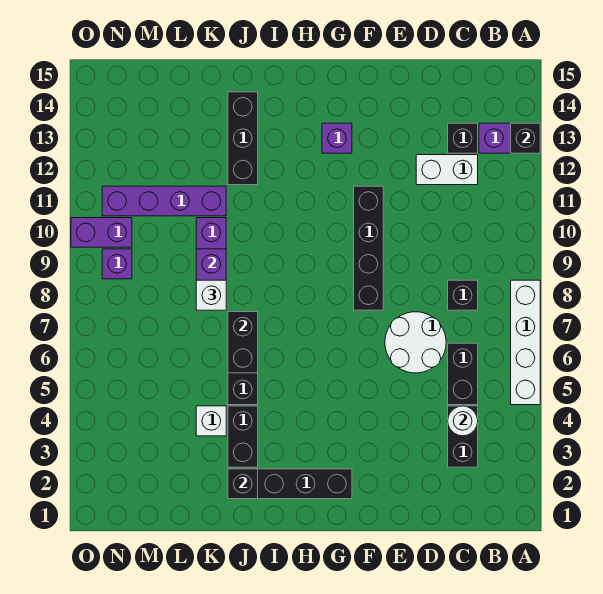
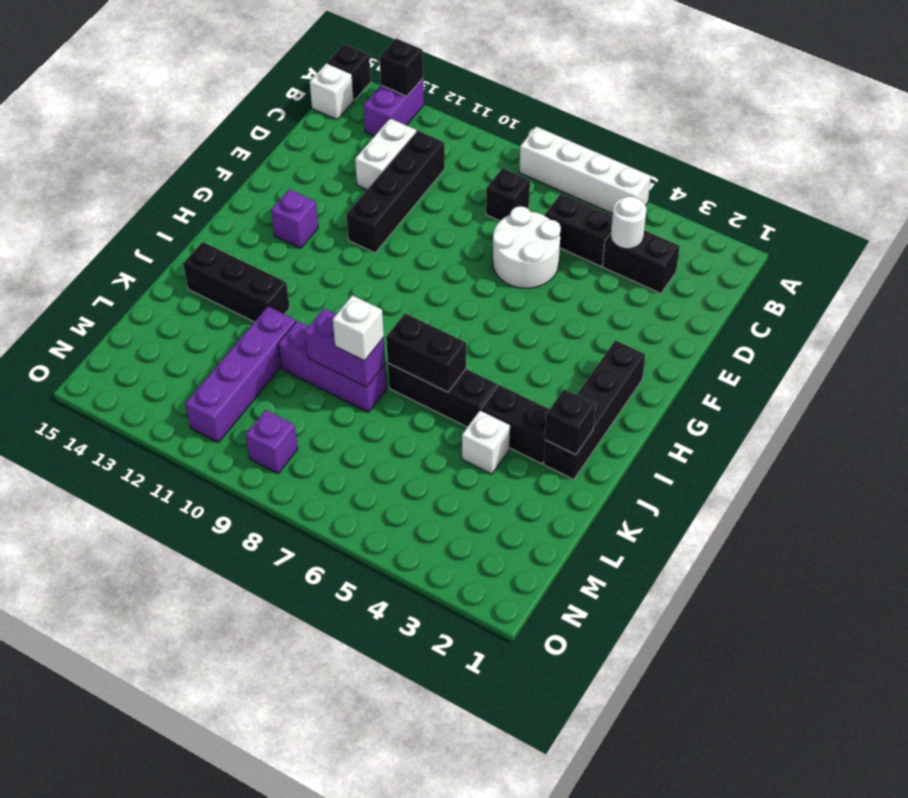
none -> white 1x1 brick [310,63,354,120]
black 1x1 brick [448,123,478,153] -> black 1x1 brick moved to [327,44,371,100]
black 1x4 brick [354,186,383,310] -> black 1x4 brick turned to [346,131,445,253]
purple 1x2 brick [71,218,132,247] -> none

